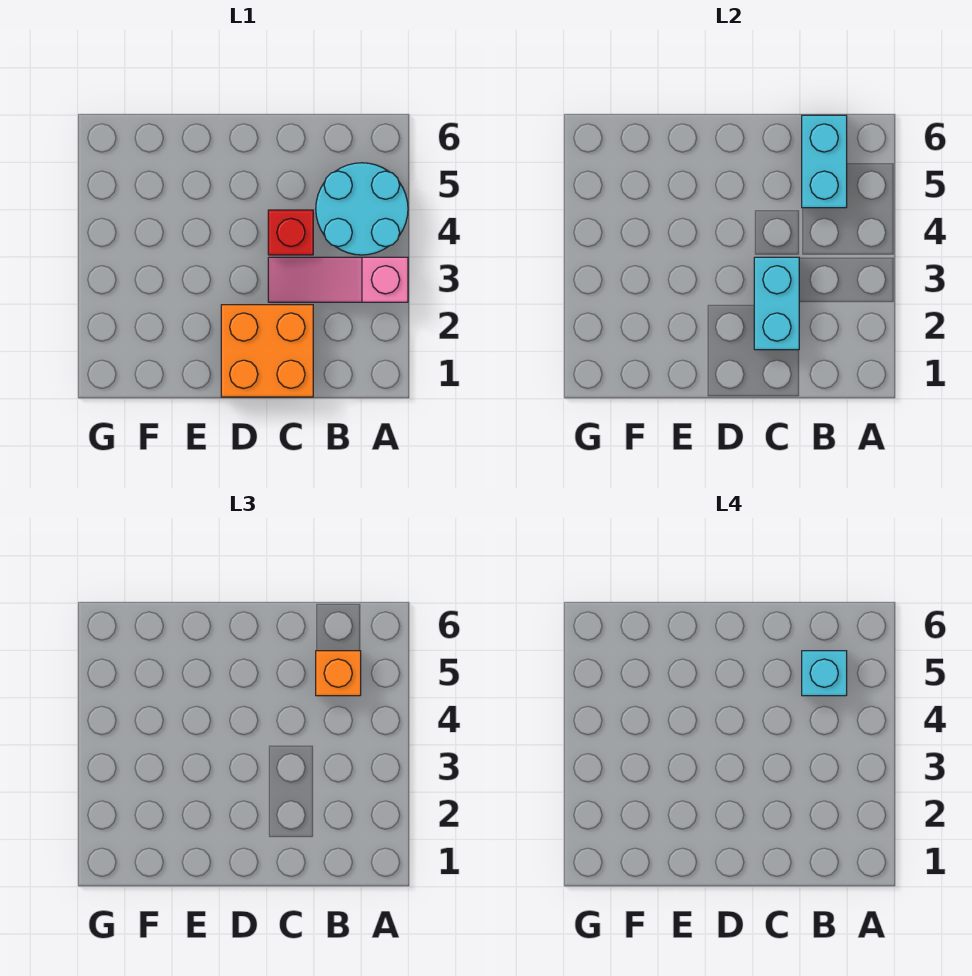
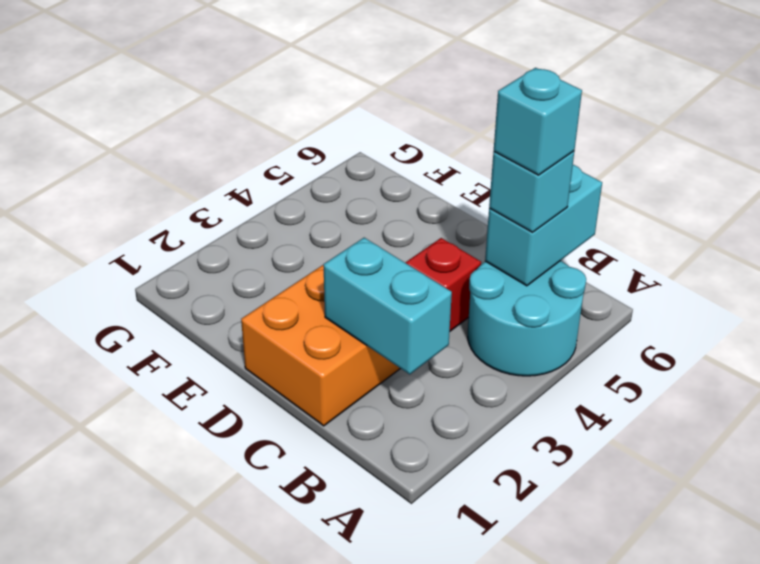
pink 1x3 slope [268,257,408,302] -> none
orange 1x1 brick [316,651,361,696] -> cyan 1x1 brick [489,151,574,232]
cyan 1x2 brick [754,257,799,350] -> cyan 1x2 brick turned to [323,238,452,374]

